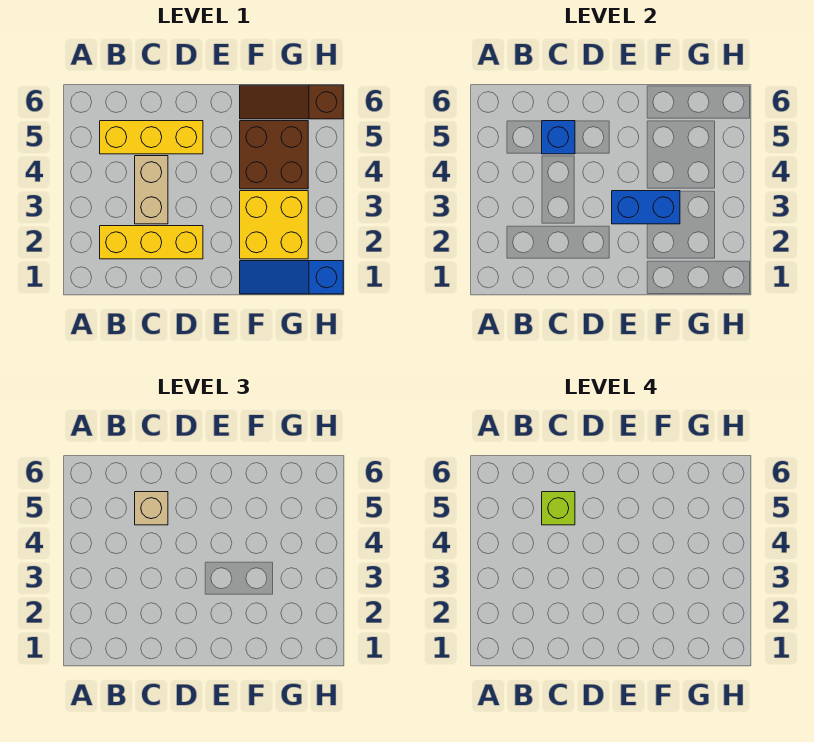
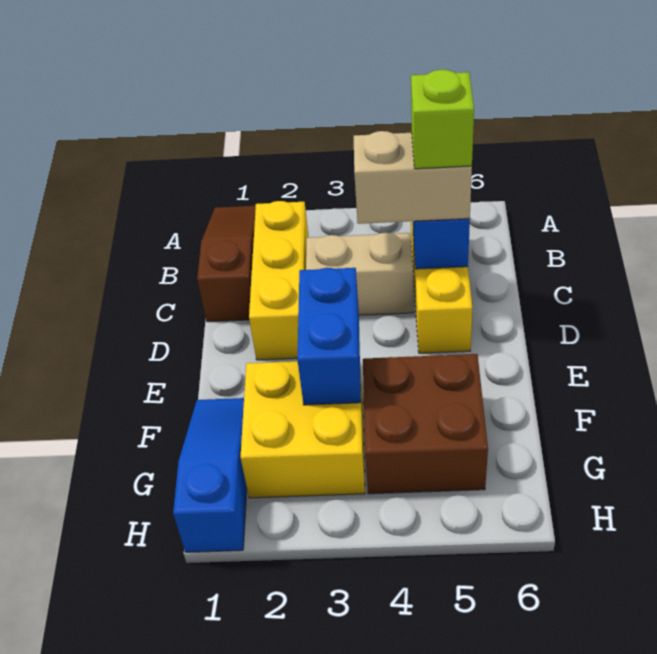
tan 1x1 brick [135,492,168,525] -> tan 1x2 brick [354,131,472,224]
brown 1x3 slope [240,85,343,119] -> brown 1x3 slope moved to [197,206,256,322]

